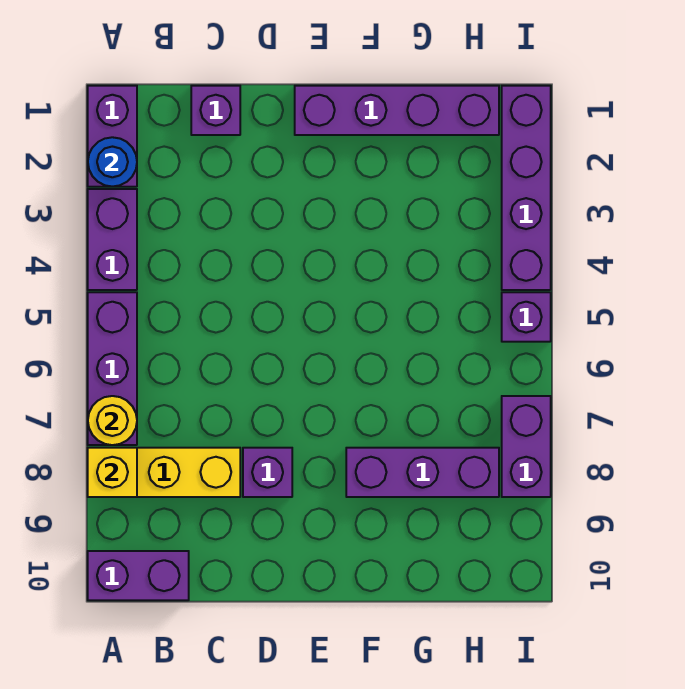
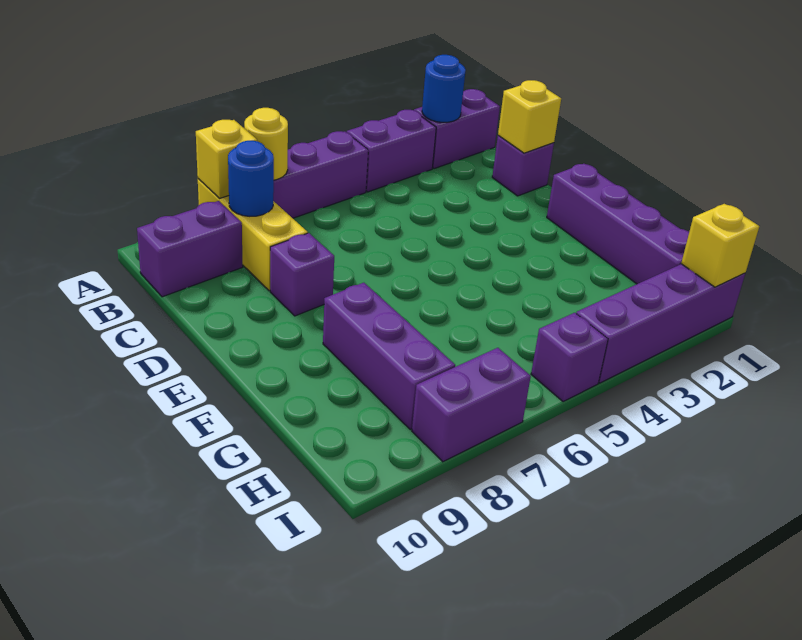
purple 1x2 brick [88,551,189,600] -> purple 1x2 brick turned to [137,201,243,297]
none -> blue 1x1 round brick [228,141,274,216]
none -> yellow 1x1 brick [498,80,561,153]
none -> yellow 1x1 brick [681,204,759,287]

